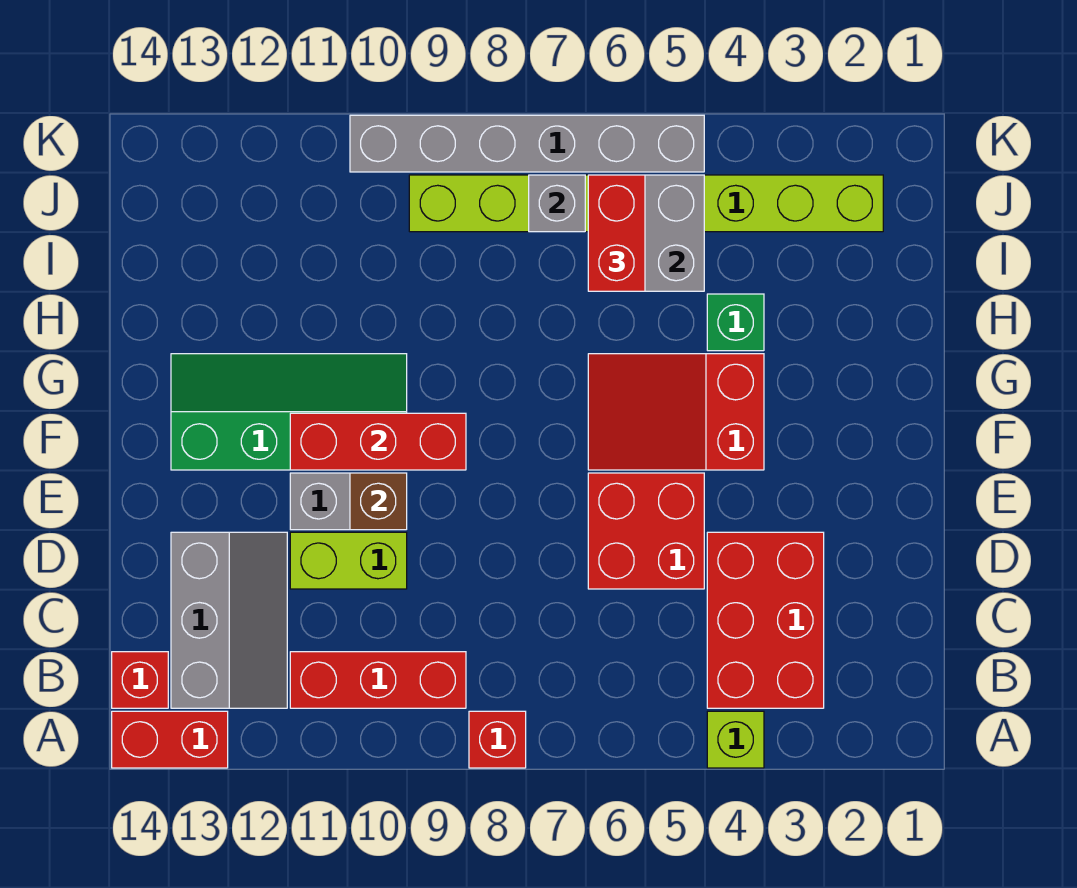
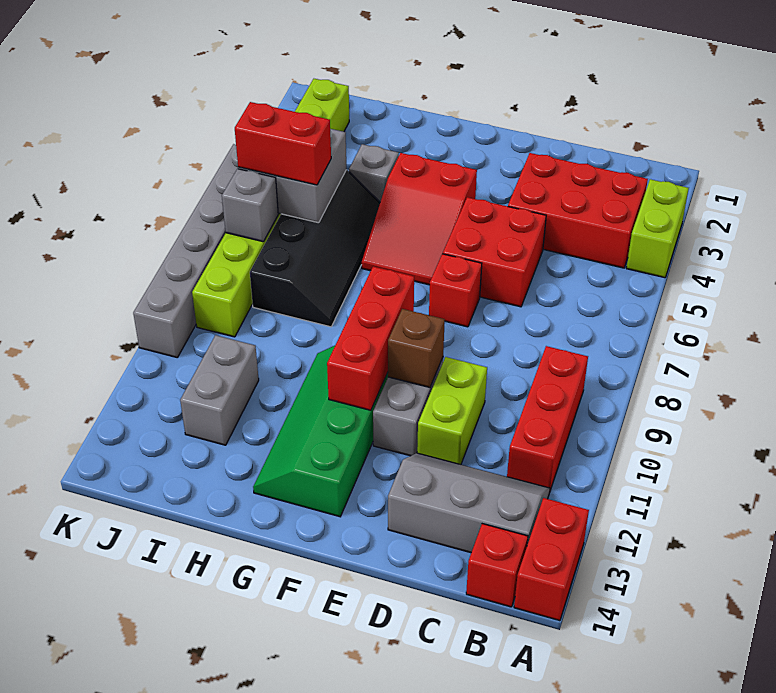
lime 1x1 brick [707,711,764,768] -> lime 1x2 brick [626,179,689,278]
red 1x1 brick [469,711,526,768] -> red 1x1 brick moved to [429,254,482,327]
green 1x1 brick [707,294,764,351] -> grey 1x1 brick [349,144,399,202]
none -> black 2x4 slope [250,170,380,327]
none -> grey 1x2 brick [180,335,259,445]

